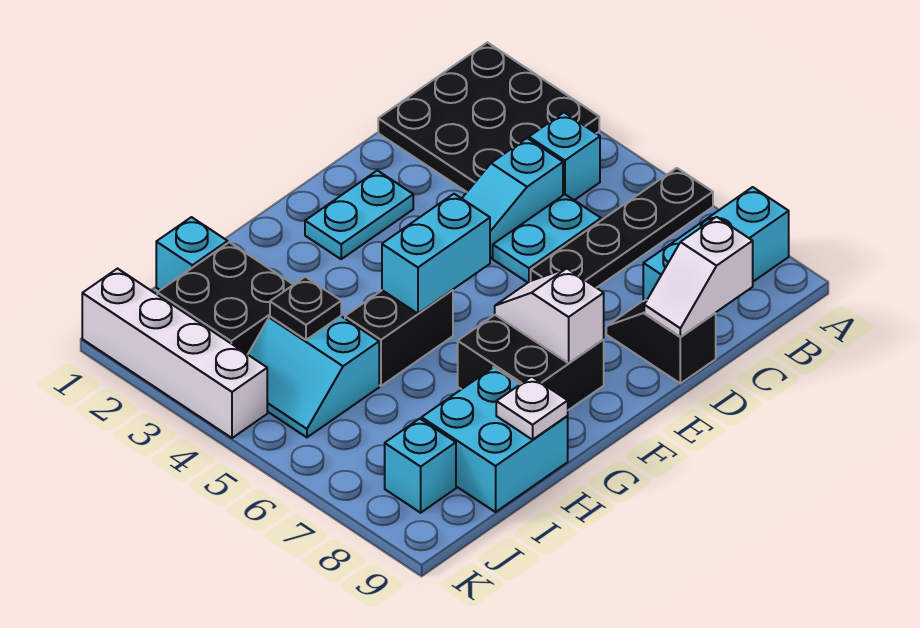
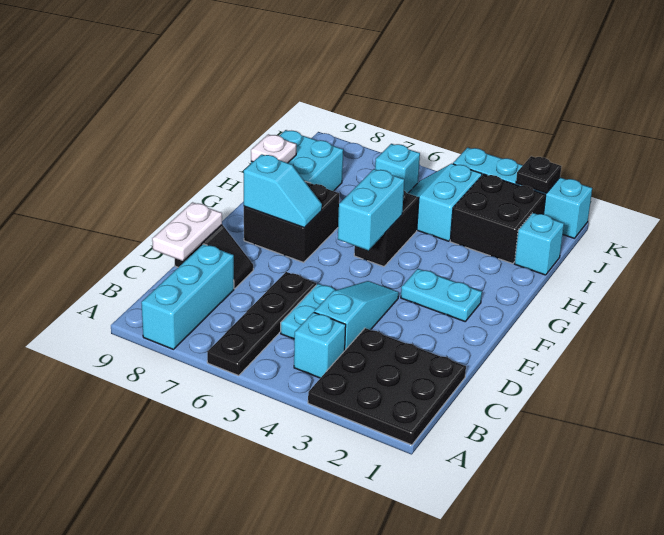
white 1x2 slope [644,217,753,337] -> white 1x2 plate [152,202,222,261]
cyan 1x2 plate [305,170,413,259] -> cyan 1x2 plate turned to [401,269,482,321]
white 1x2 slope [495,268,604,363] -> cyan 1x2 slope [244,154,322,228]
cyan 2x2 slope [248,316,379,437] -> cyan 2x2 slope turned to [408,164,482,241]
black 1x1 plate [270,277,341,340] -> black 1x1 plate moved to [516,156,561,193]
cyan 1x1 brick [385,419,456,513] -> cyan 1x1 brick moved to [375,144,420,193]
white 1x4 brick [82,269,267,438] -> cyan 1x4 brick [453,147,592,238]

